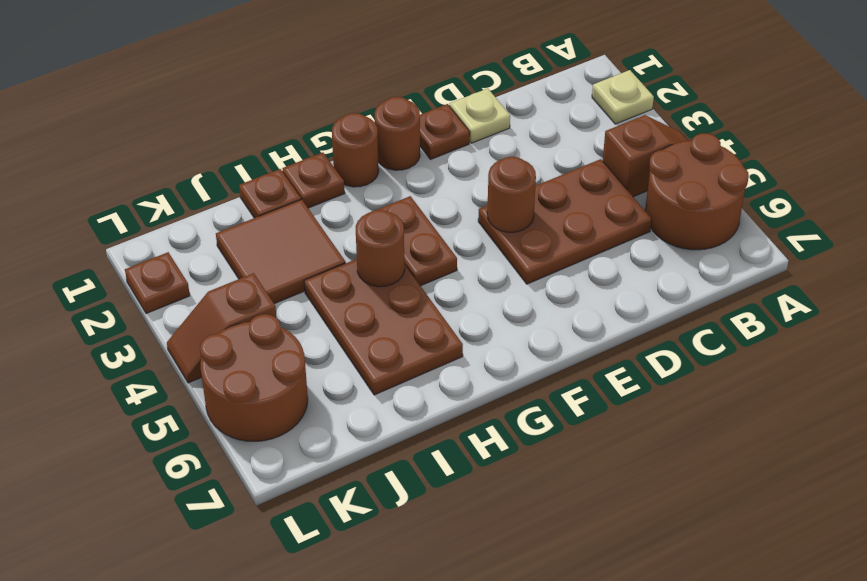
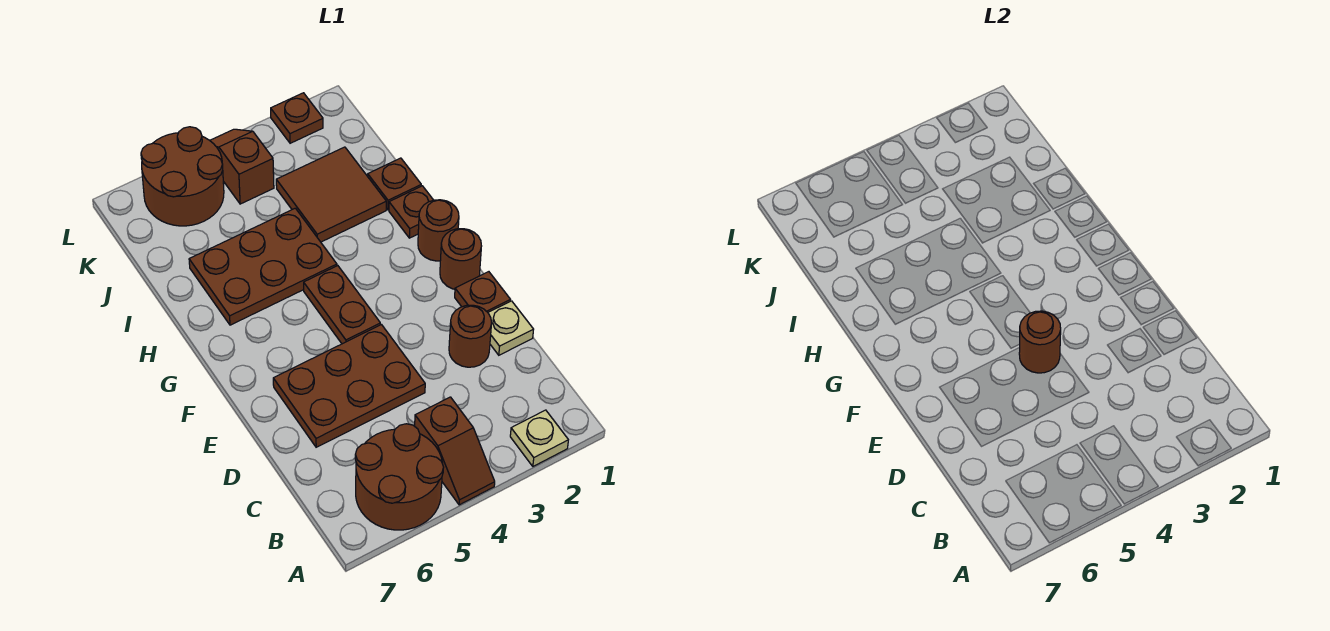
brown 2x3 plate [478,159,652,284] -> brown 2x3 plate turned to [273,325,425,447]
brown 1x2 plate [377,196,457,286] -> brown 1x2 plate turned to [304,266,380,344]
brown 1x1 round brick [356,210,405,287] -> brown 1x1 round brick moved to [449,305,492,367]

